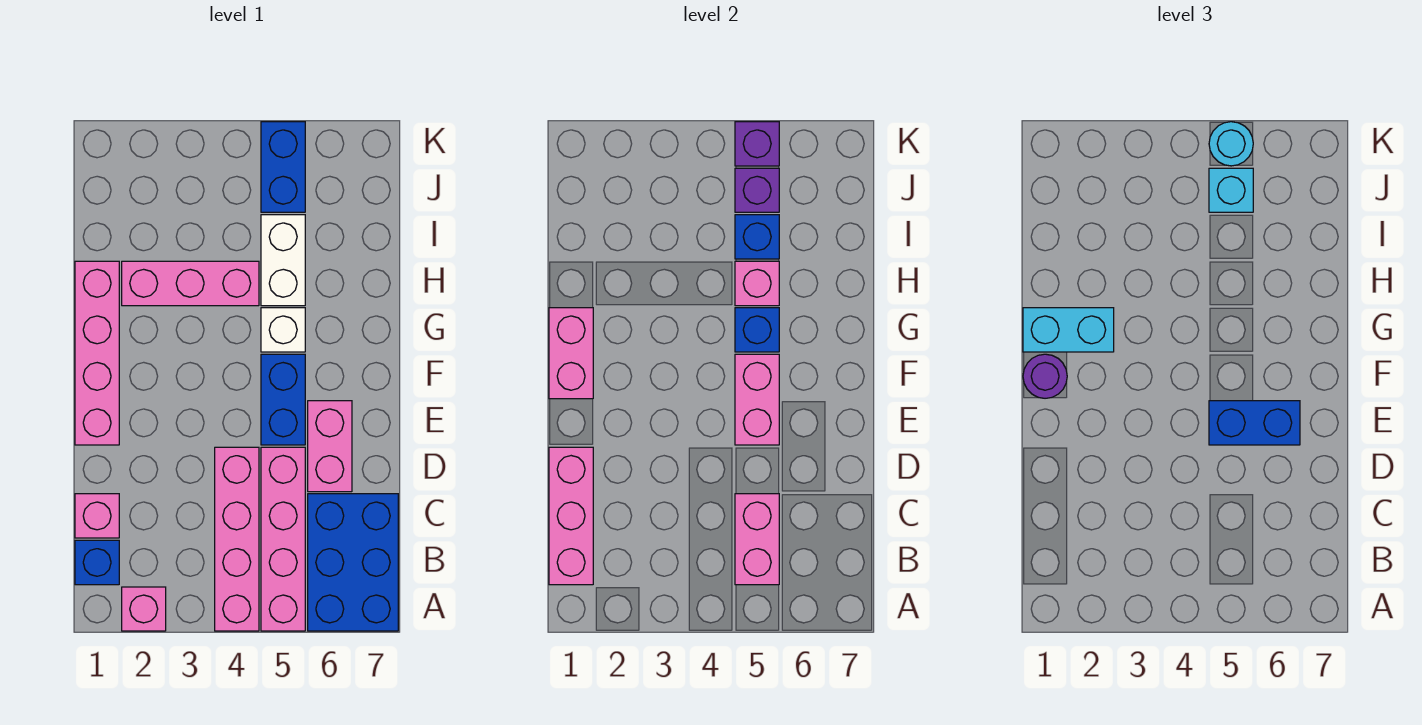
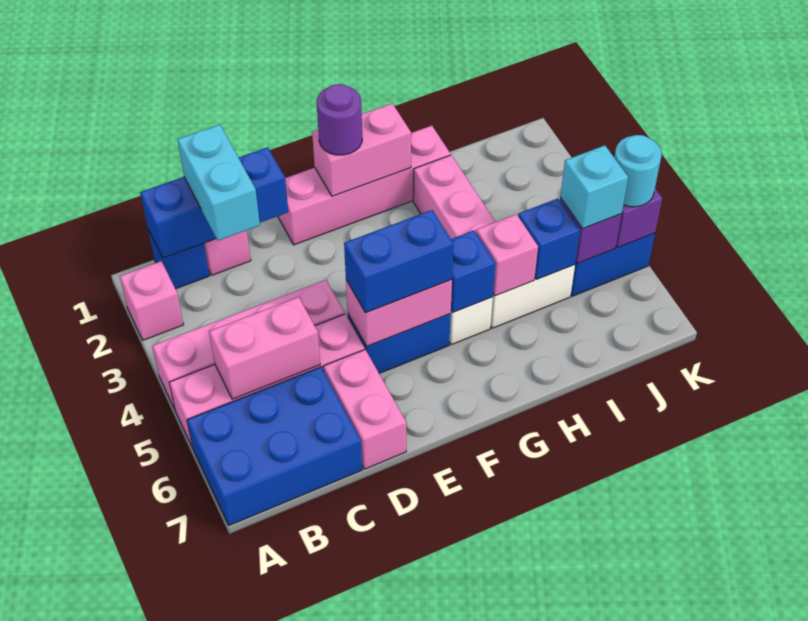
pink 1x3 brick [549,447,593,585] -> blue 1x3 brick [140,147,288,258]
pink 1x2 brick [308,401,352,492] -> pink 1x2 brick turned to [323,350,406,469]
blue 1x2 brick [1209,401,1300,445] -> blue 1x2 brick turned to [344,210,454,313]
cyan 1x2 brick [1023,308,1114,352] -> cyan 1x2 brick moved to [178,125,260,241]

